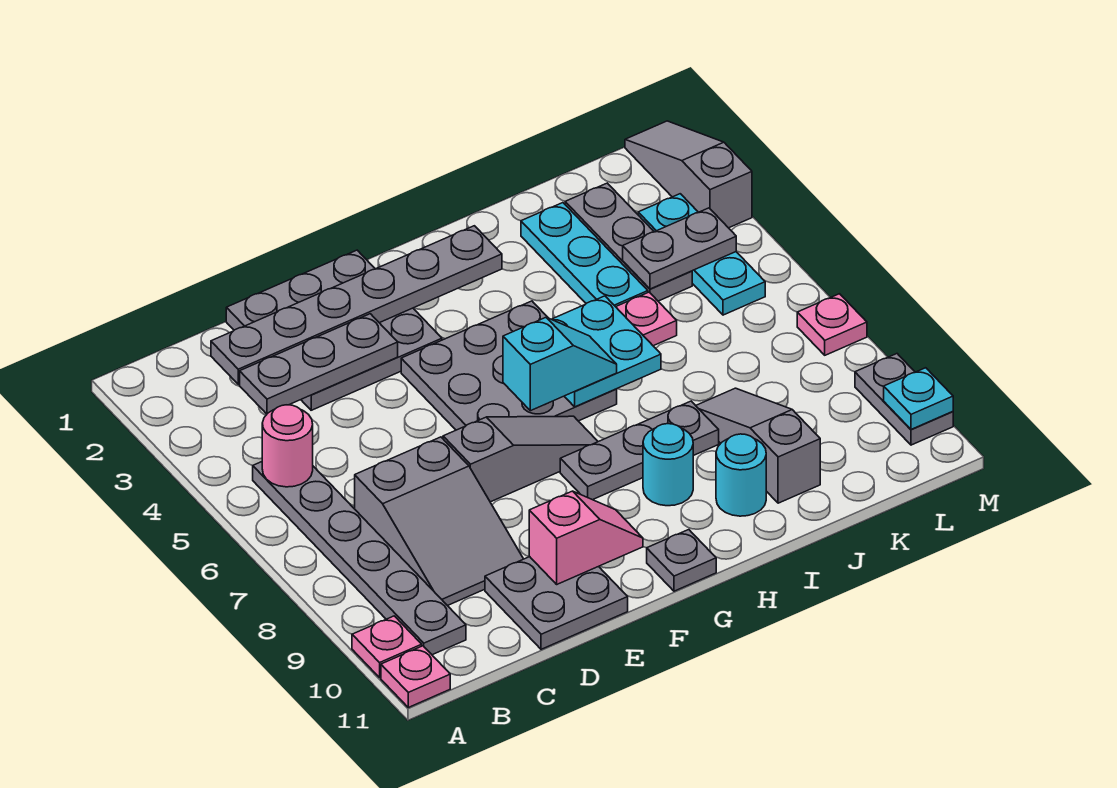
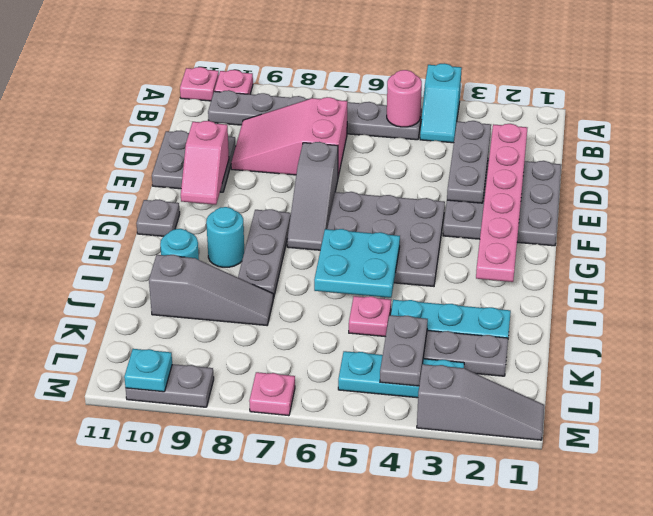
grey 1x6 plate [211,226,502,384] -> pink 1x6 plate [476,124,527,282]
grey 2x3 slope [355,437,523,606] -> pink 2x3 slope [231,97,347,177]
cyan 1x2 slope [503,317,617,411] -> cyan 1x2 slope moved to [420,63,462,143]

